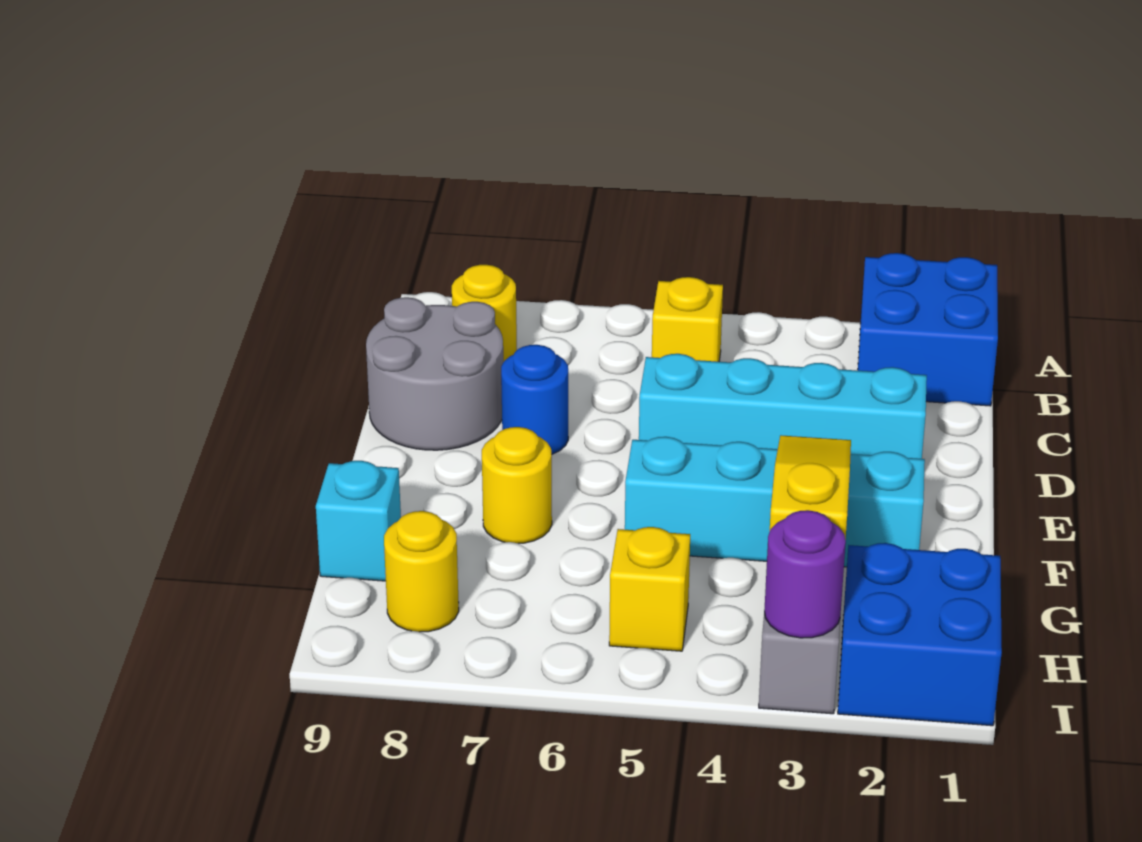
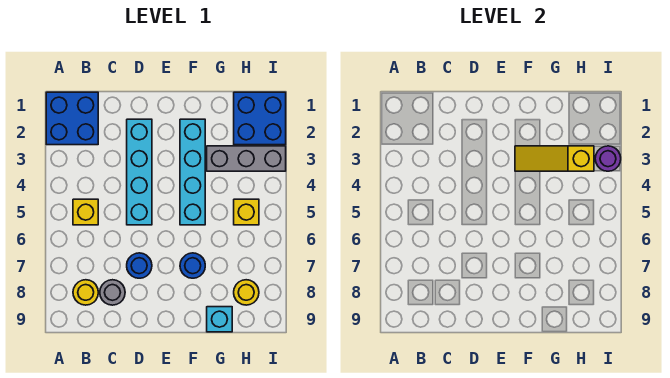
grey 2x2 round brick [366,297,503,450] -> grey 1x1 round brick [100,280,125,305]
yellow 1x1 round brick [482,427,552,543] -> blue 1x1 round brick [180,253,205,278]

